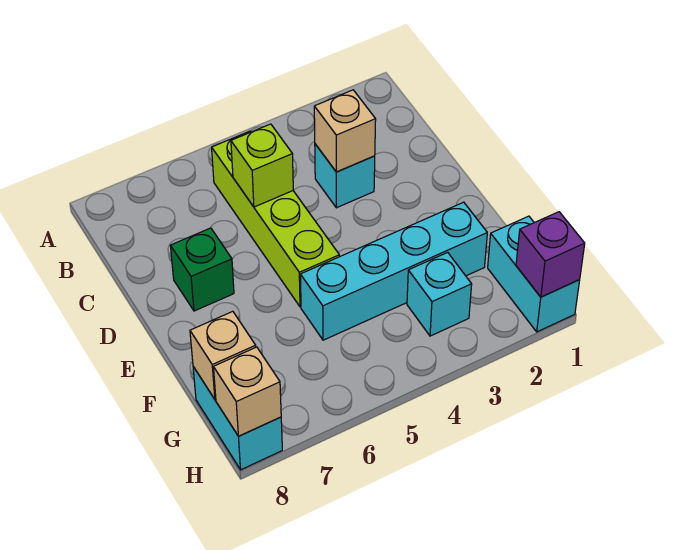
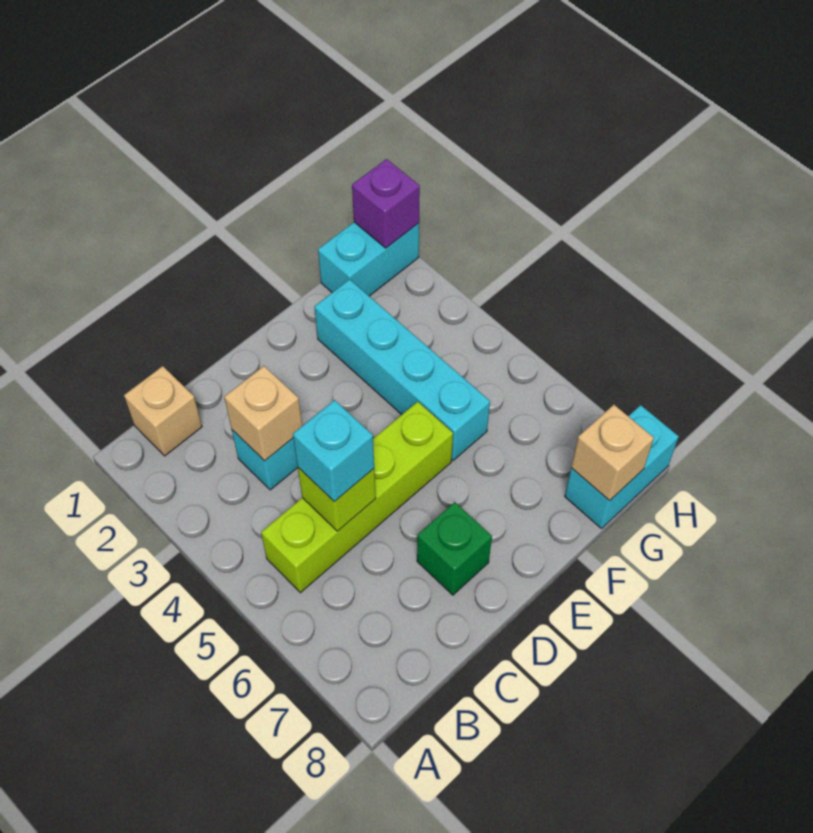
cyan 1x1 brick [407,252,472,336] -> cyan 1x1 brick moved to [293,400,374,502]
tan 1x1 brick [213,347,281,436] -> tan 1x1 brick moved to [124,366,202,456]

